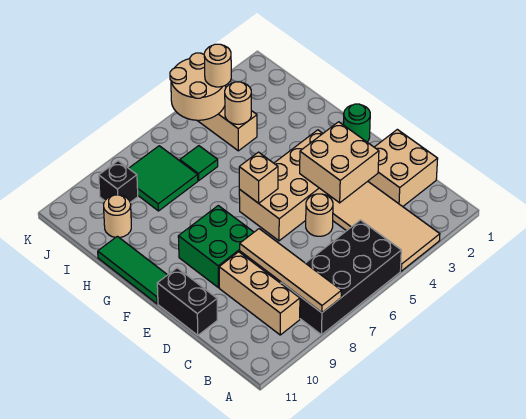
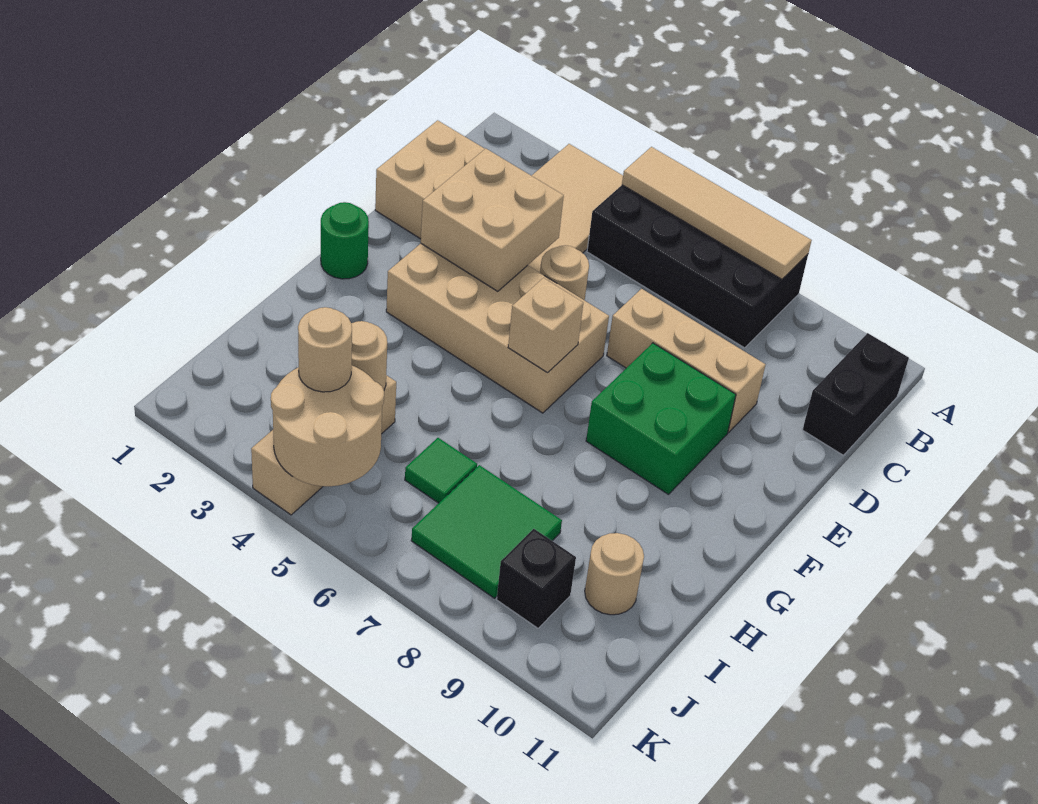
tan 1x4 tile [240,229,341,313] -> tan 1x4 tile turned to [622,147,812,279]
tan 1x3 brick [219,252,300,335] -> tan 1x3 brick turned to [607,289,766,432]
black 1x2 brick [157,268,217,335] -> black 1x2 brick moved to [803,333,909,455]
green 1x3 tile [98,236,167,304] -> none

